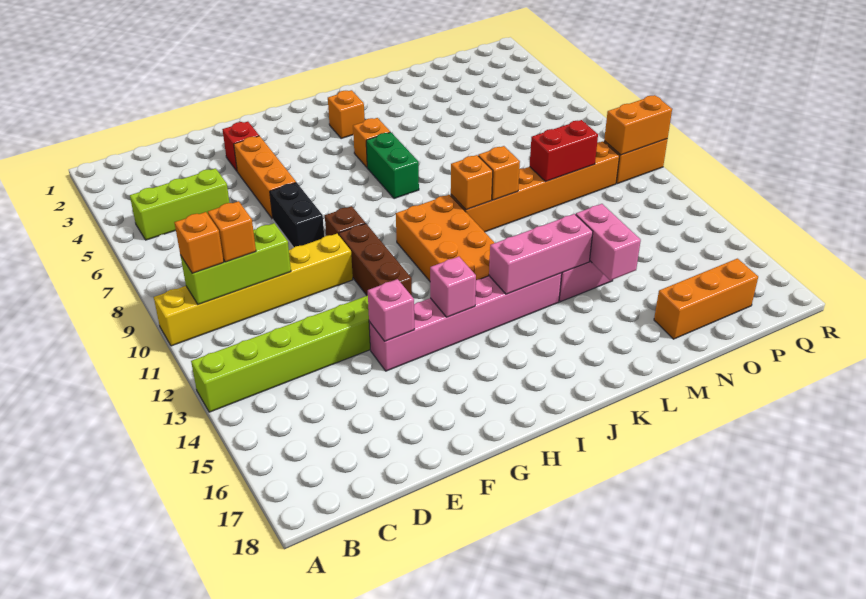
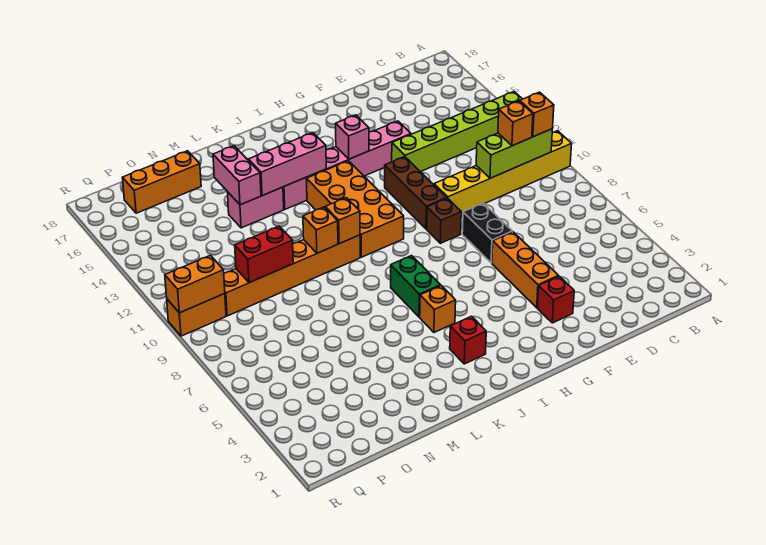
lime 1x3 brick [130,168,230,240] -> none
pink 1x1 brick [368,279,414,341] -> none
orange 1x1 brick [328,90,365,138] -> red 1x1 brick [450,316,486,364]

